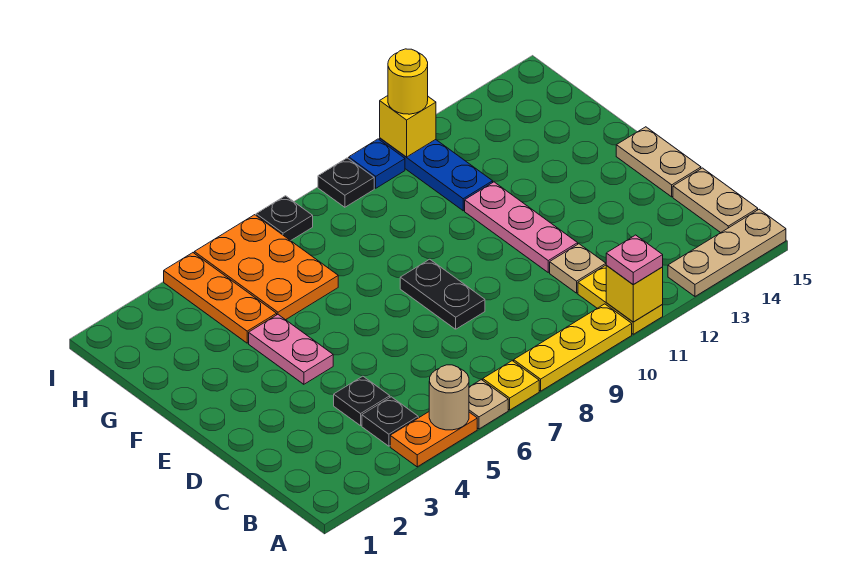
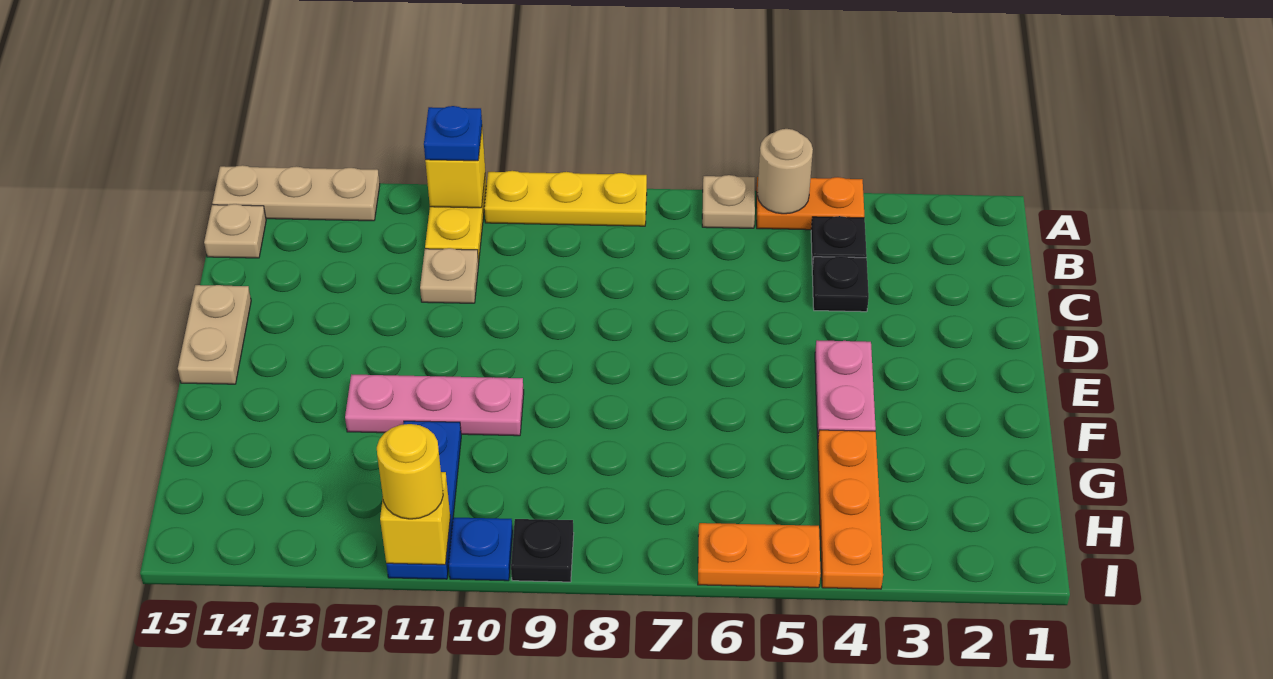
yellow 1x1 plate [483,361,539,410] -> none
pink 1x1 plate [606,235,663,285] -> blue 1x1 plate [424,106,482,161]
tan 1x2 plate [673,168,758,233] -> tan 1x1 plate [204,204,266,258]
black 1x2 plate [400,259,485,329] -> none
pink 1x3 plate [465,182,578,272] -> pink 1x3 plate turned to [345,374,524,436]
orange 2x3 plate [194,215,338,320] -> orange 1x2 plate [698,523,821,588]
black 1x1 plate [256,196,313,241] -> none

